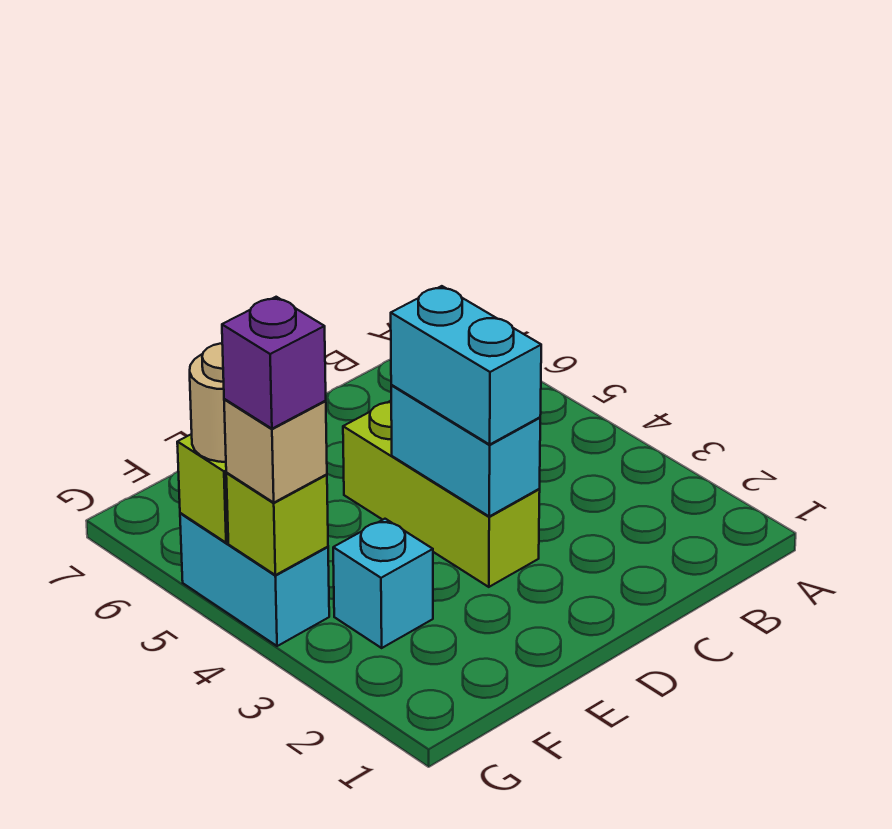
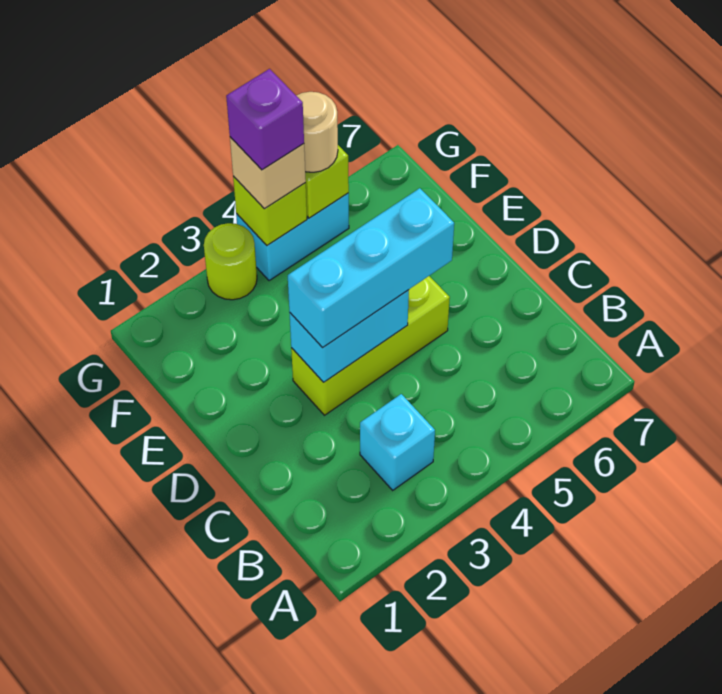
cyan 1x2 brick [391,286,541,444] -> cyan 1x3 brick [288,188,454,348]
cyan 1x1 brick [333,519,433,648] -> cyan 1x1 brick moved to [360,394,435,490]
none -> lime 1x1 round brick [204,223,257,300]

